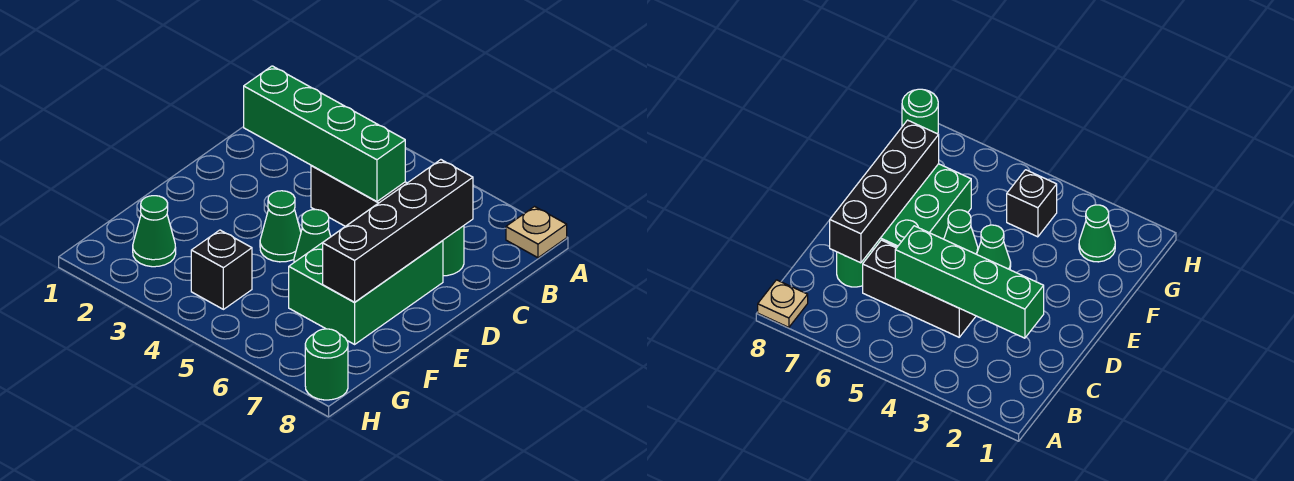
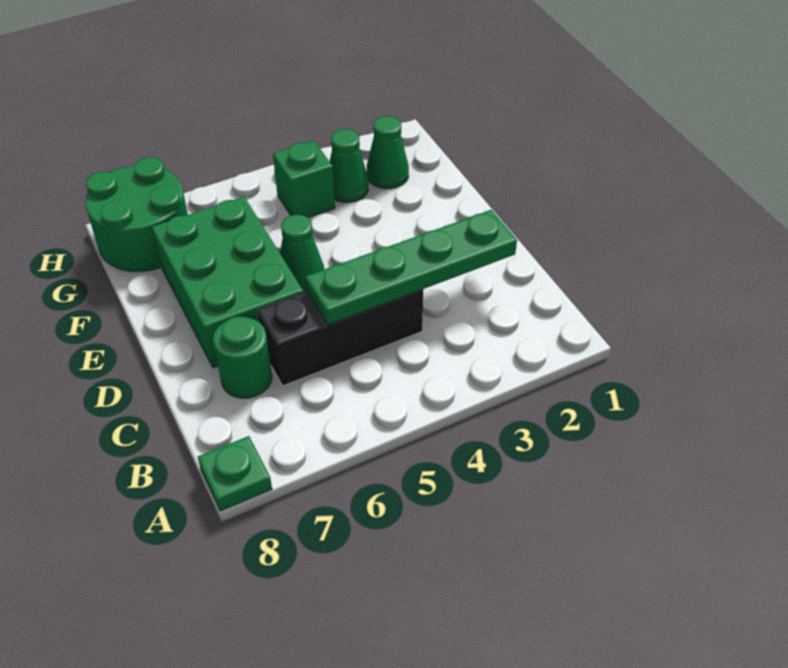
tan 1x1 plate [506,207,567,258] -> green 1x1 plate [198,436,272,511]
green 1x4 brick [244,66,405,201] -> green 1x4 plate [305,210,517,325]
black 1x4 brick [323,160,473,302] -> none
green 1x1 cone [260,191,301,262] -> green 1x1 cone moved to [330,129,369,203]
black 1x1 brick [191,230,252,309] -> green 1x1 brick [273,140,335,218]
green 1x1 round brick [305,329,348,400] -> green 2x2 round brick [85,157,188,272]

